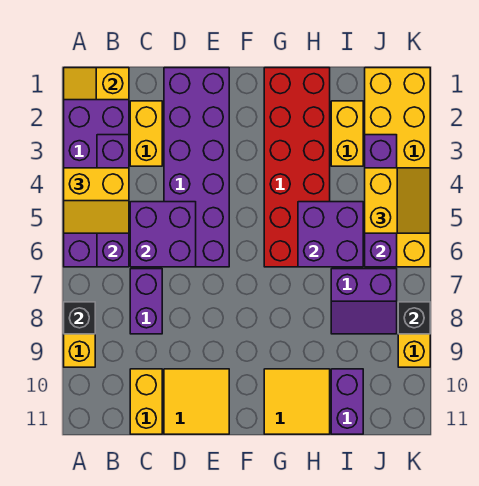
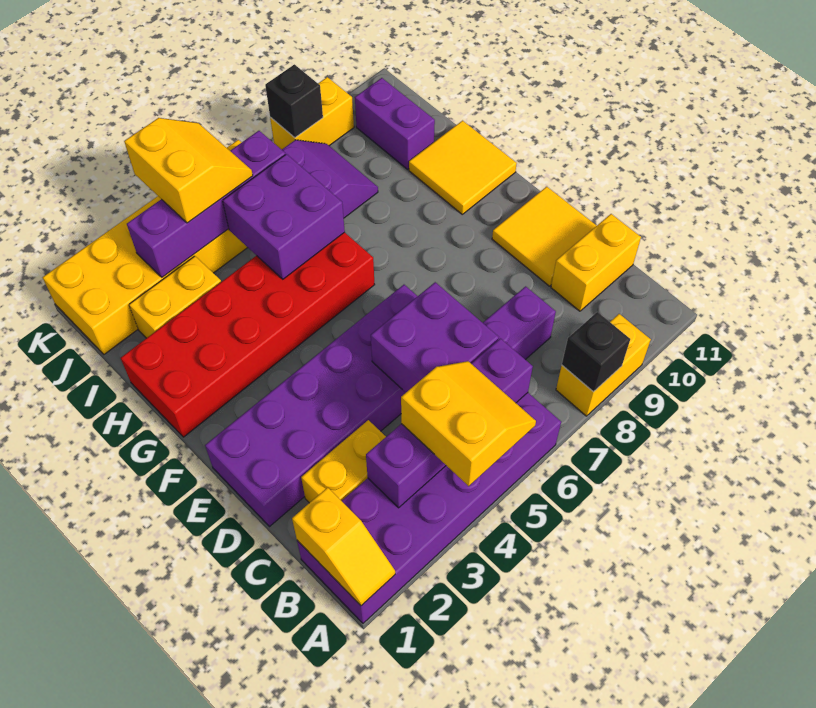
purple 1x2 brick [331,369,363,434] -> purple 1x2 brick turned to [355,78,435,169]
yellow 2x2 slope [365,168,430,233] -> yellow 2x2 slope turned to [124,118,253,223]

